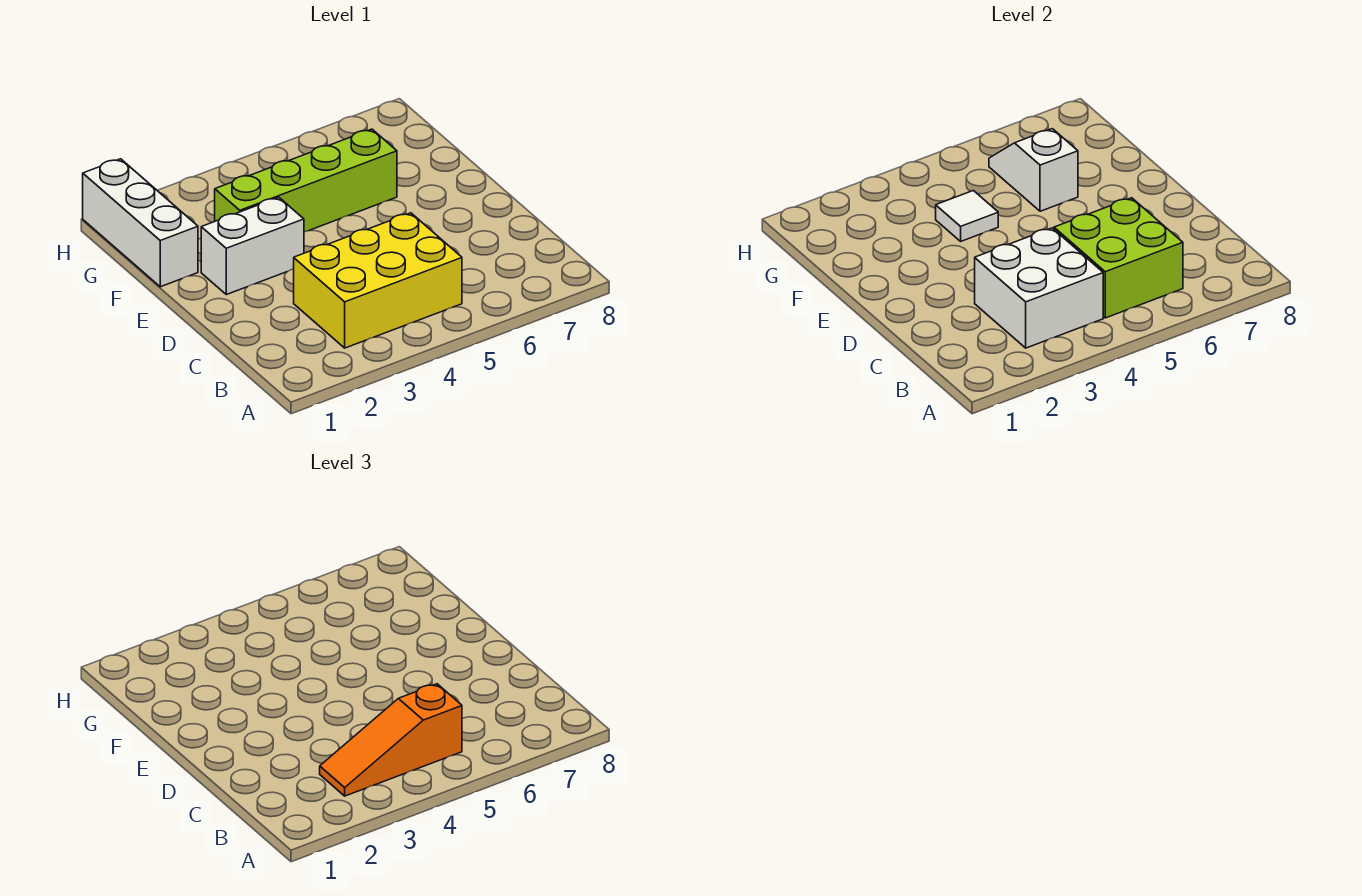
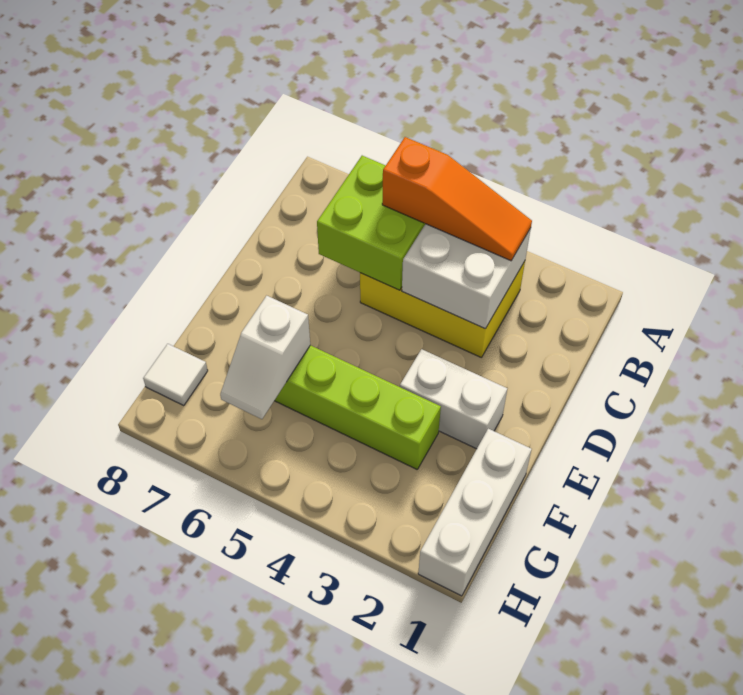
white 1x1 tile [936,191,998,241] -> white 1x1 tile moved to [143,344,208,405]

